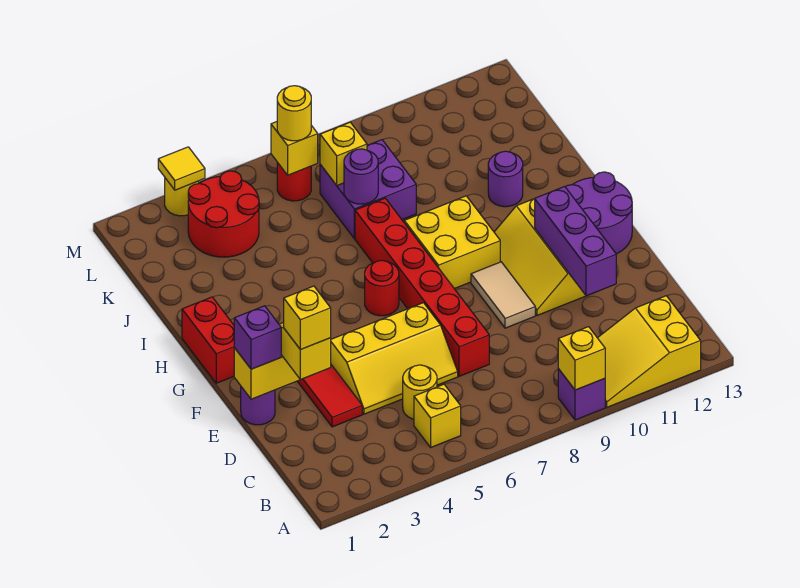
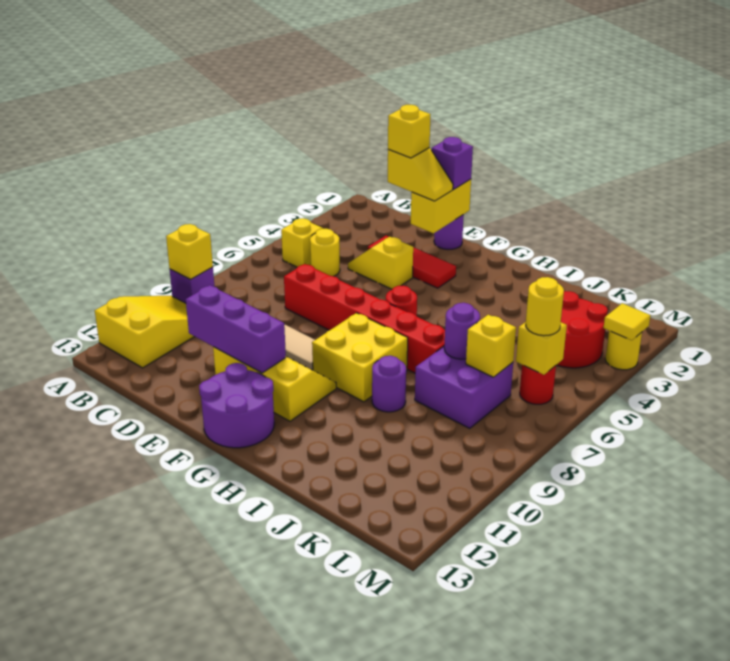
yellow 2x3 slope [331,303,458,414] -> yellow 1x2 slope [348,237,413,289]
red 1x2 brick [182,297,235,383] -> none
purple 1x1 round brick [488,151,523,207] -> purple 1x1 round brick moved to [372,356,406,412]

